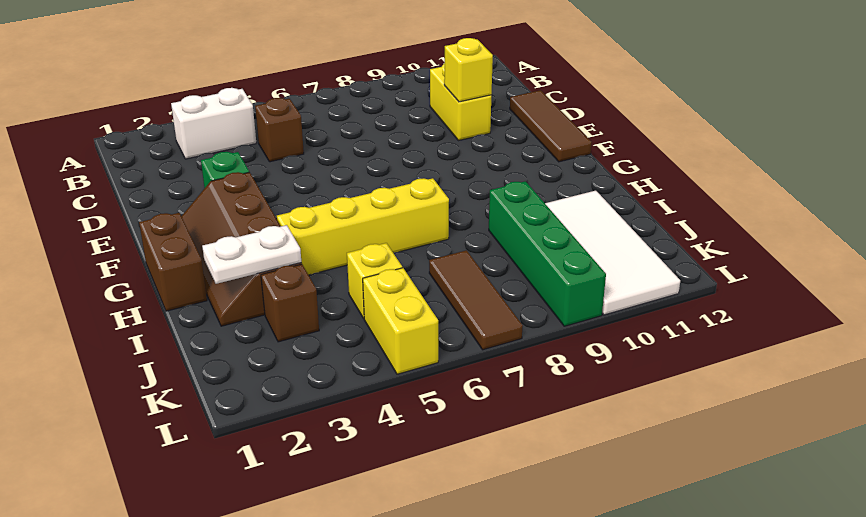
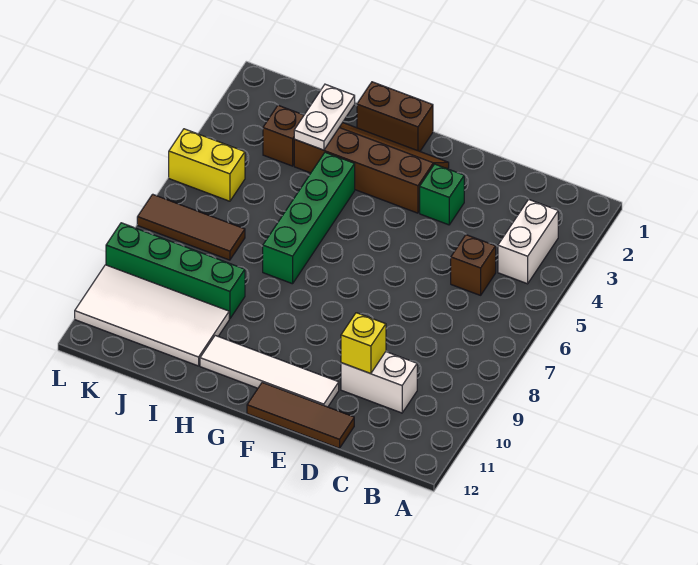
yellow 1x2 brick [430,63,491,141] -> white 1x2 brick [341,352,417,413]
none -> white 1x4 tile [200,336,339,407]
yellow 1x4 brick [277,178,449,275] -> green 1x4 brick [263,152,355,284]
yellow 1x1 brick [347,243,402,318] -> none

